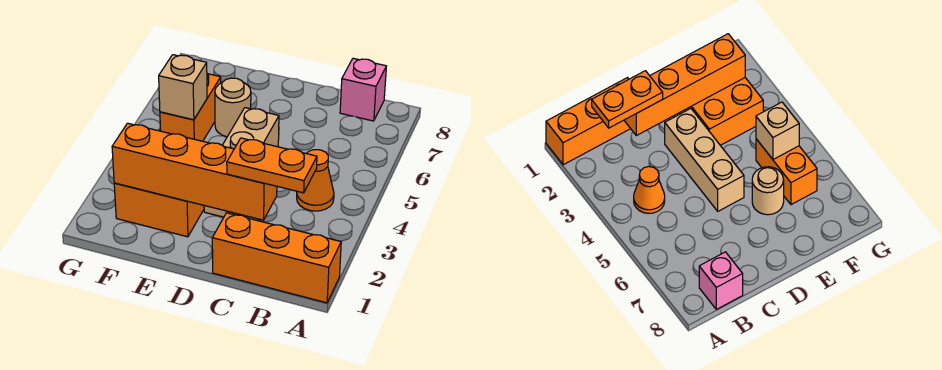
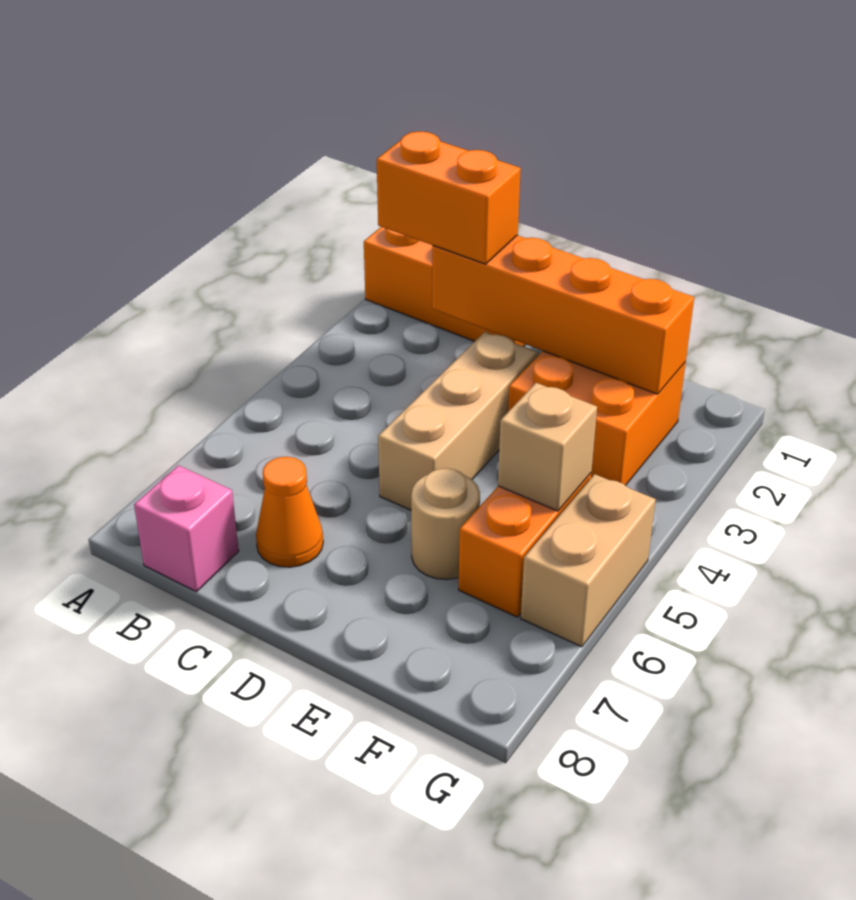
orange 1x2 plate [227,138,317,193] -> orange 1x2 brick [377,132,521,264]
orange 1x1 cone [297,150,334,211] -> orange 1x1 cone moved to [256,457,323,567]
none -> tan 1x2 brick [521,474,656,647]

